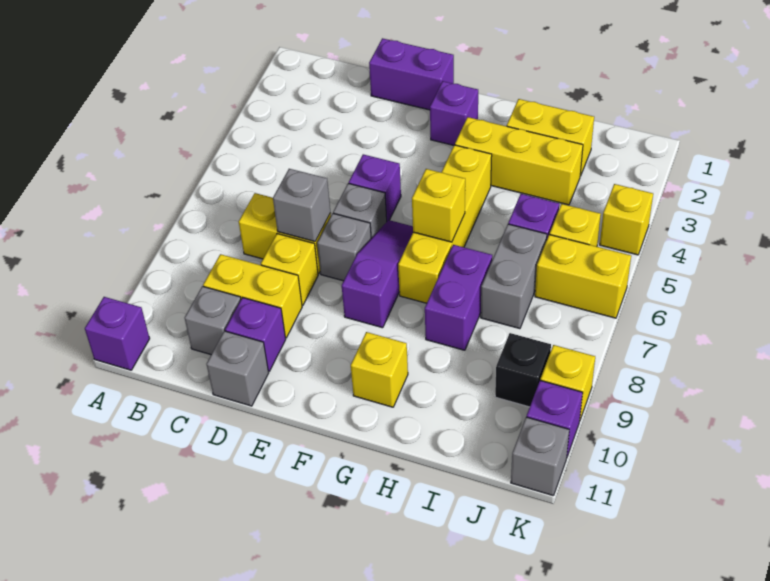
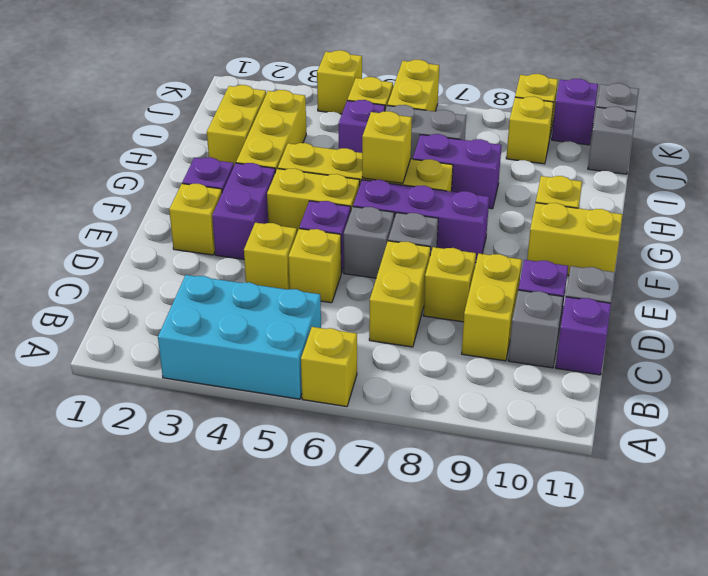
none -> cyan 2x3 brick [158,275,321,399]
none -> yellow 1x1 brick [301,327,357,407]
purple 1x1 brick [85,297,150,370] -> purple 1x1 brick moved to [556,297,611,375]
purple 1x2 brick [369,38,454,110] -> purple 1x2 brick moved to [212,163,275,259]
none -> yellow 1x1 brick [244,223,297,290]
none -> yellow 1x1 brick [289,229,341,303]
grey 1x1 brick [273,169,330,242] -> grey 1x1 brick moved to [588,107,636,174]
none -> yellow 1x1 brick [169,184,222,255]
none -> yellow 1x2 brick [267,169,360,232]
purple 1x3 slope [342,220,413,328] -> purple 1x3 brick [353,180,489,263]
none -> yellow 1x2 brick [527,203,623,275]
black 1x1 brick [495,333,551,407] -> yellow 1x1 brick [506,96,554,164]

